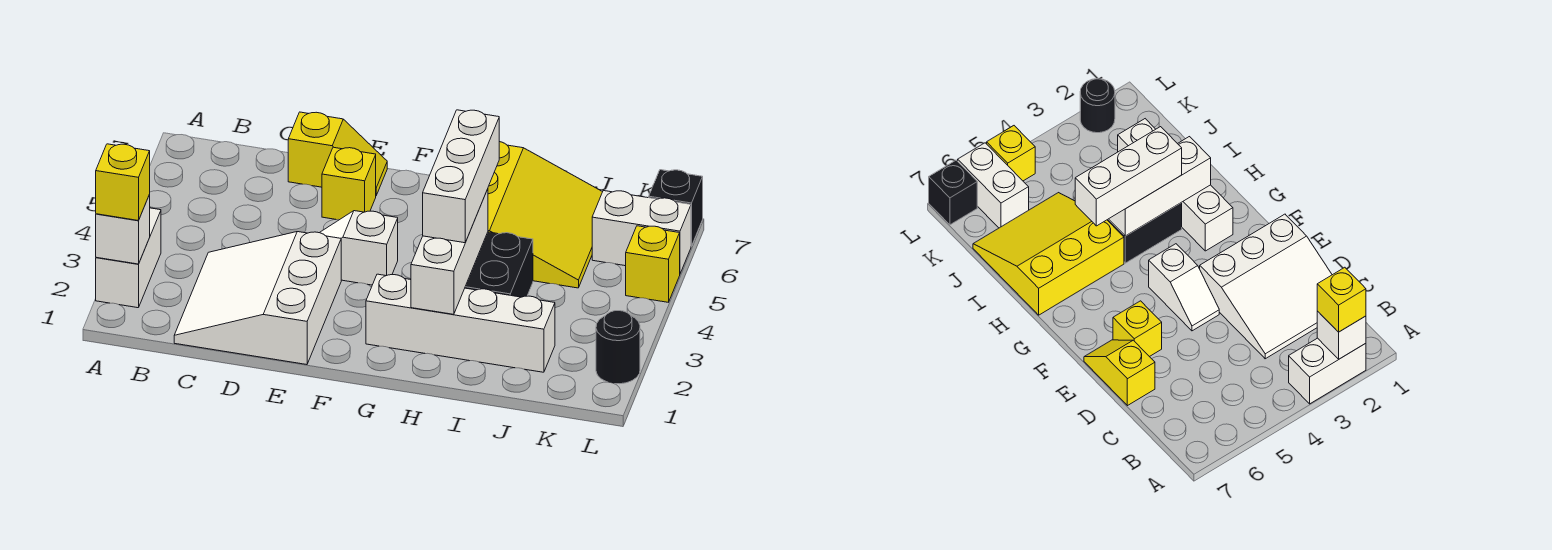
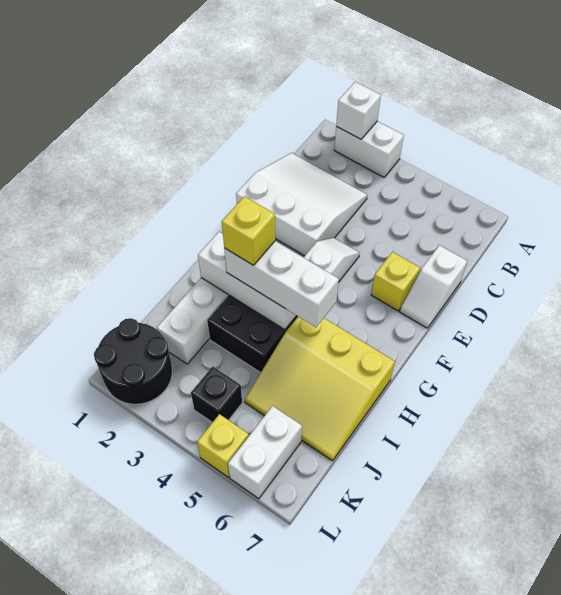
yellow 1x1 brick [96,144,150,221] -> yellow 1x1 brick moved to [222,196,275,265]
yellow 1x2 slope [288,112,387,195] -> white 1x2 slope [400,245,467,328]
black 1x1 round brick [596,311,640,384] -> black 2x2 round brick [94,318,172,404]
black 1x1 brick [649,170,703,246] -> black 1x1 brick moved to [191,366,242,422]

